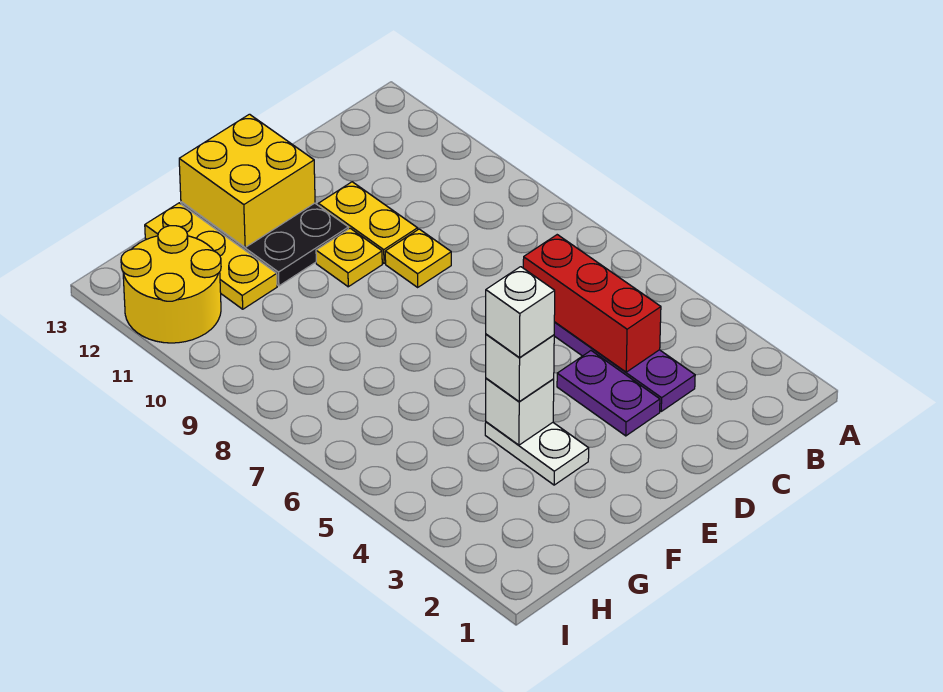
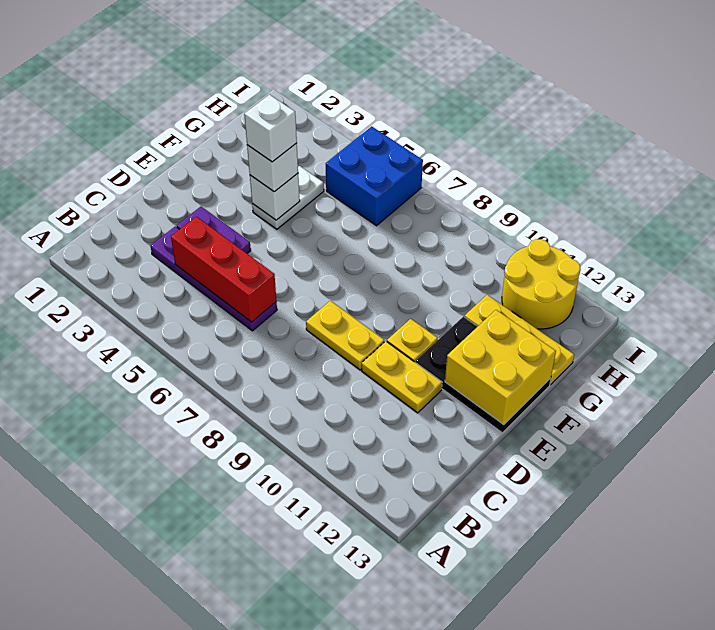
yellow 1x1 plate [385,229,451,287] -> yellow 1x2 plate [306,301,384,370]
white 1x2 plate [485,422,589,485] -> white 1x2 plate turned to [252,166,324,229]
none -> blue 2x2 brick [326,126,423,226]

